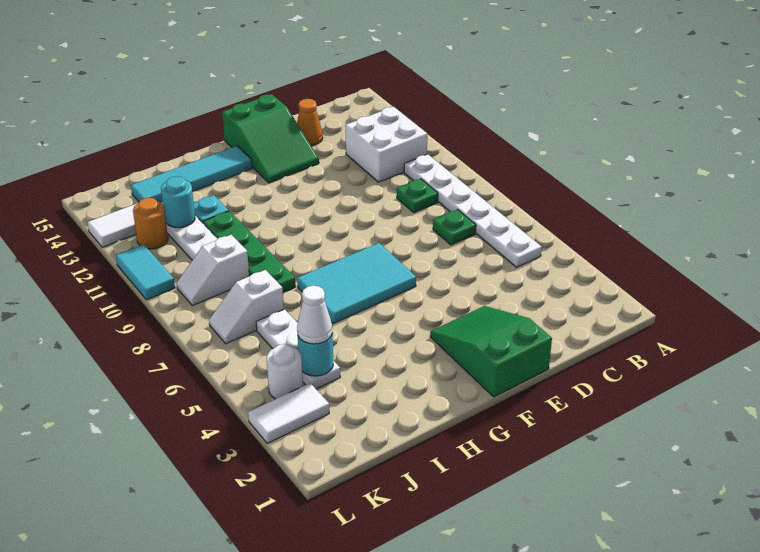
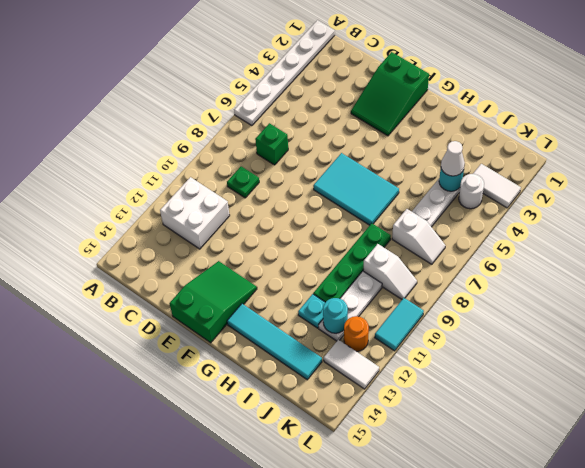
white 1x6 plate [404,154,542,267] -> white 1x6 plate moved to [234,20,335,126]
green 1x1 plate [433,210,476,245] -> green 1x1 brick [255,123,288,165]
orange 1x1 cone [297,99,323,146] -> none

